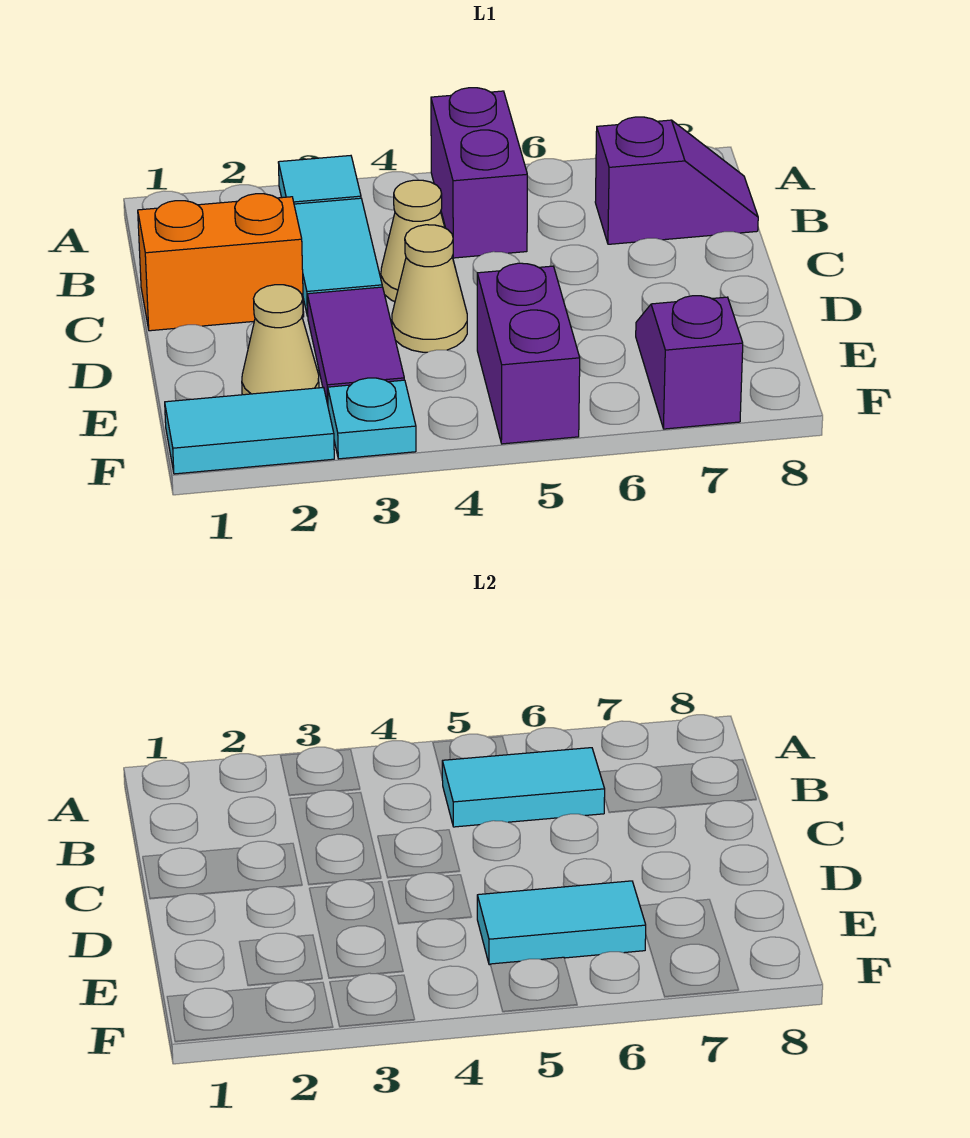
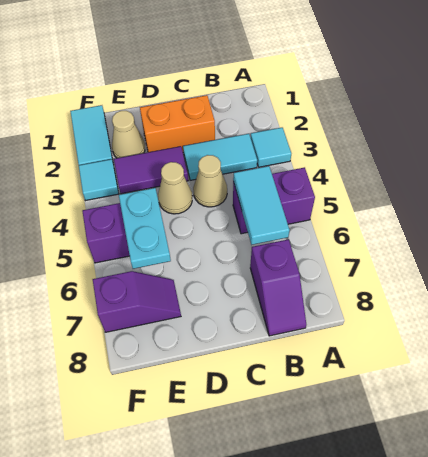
orange 1x2 brick [138,194,304,331] -> orange 1x2 brick turned to [140,95,215,152]
cyan 1x2 tile [477,881,646,965] -> cyan 1x2 plate [119,188,171,269]
cyan 1x1 plate [328,378,416,459] -> cyan 1x1 tile [79,159,119,201]

